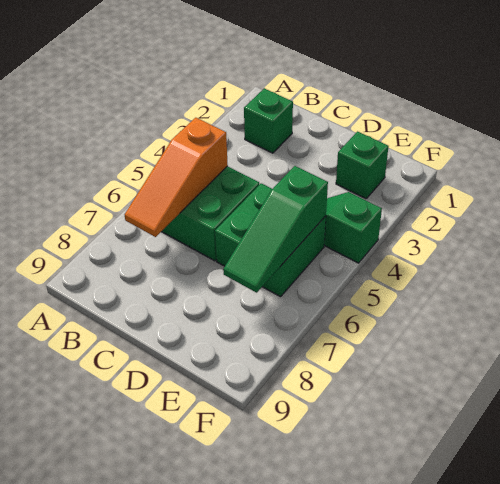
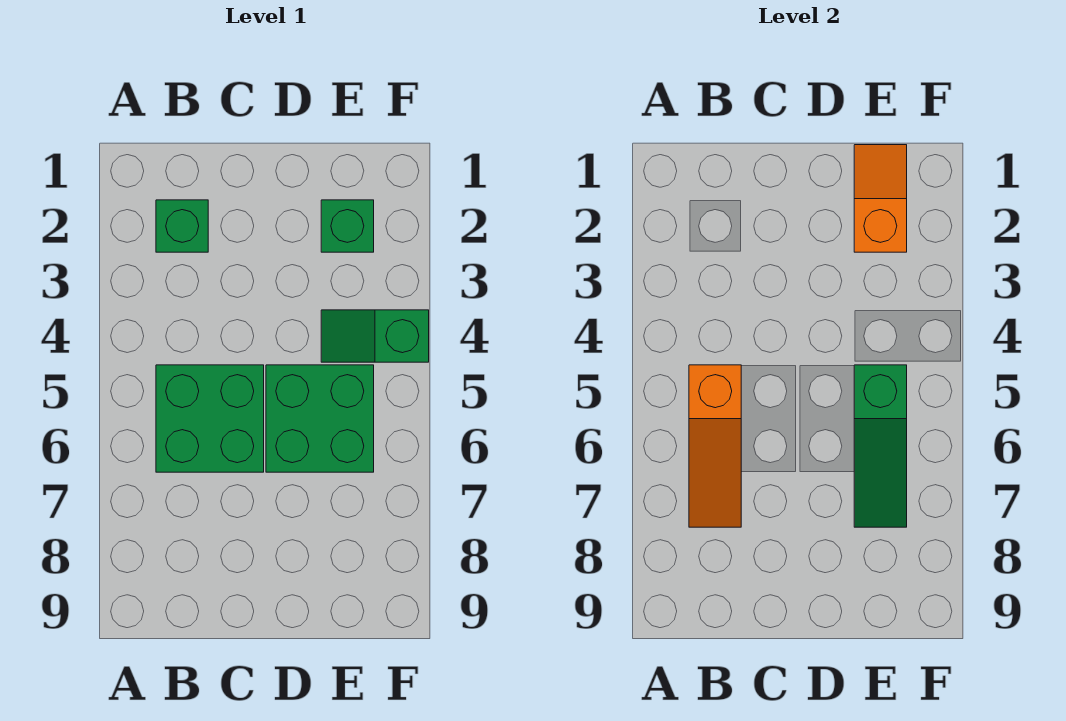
none -> orange 1x2 slope [854,145,907,252]

